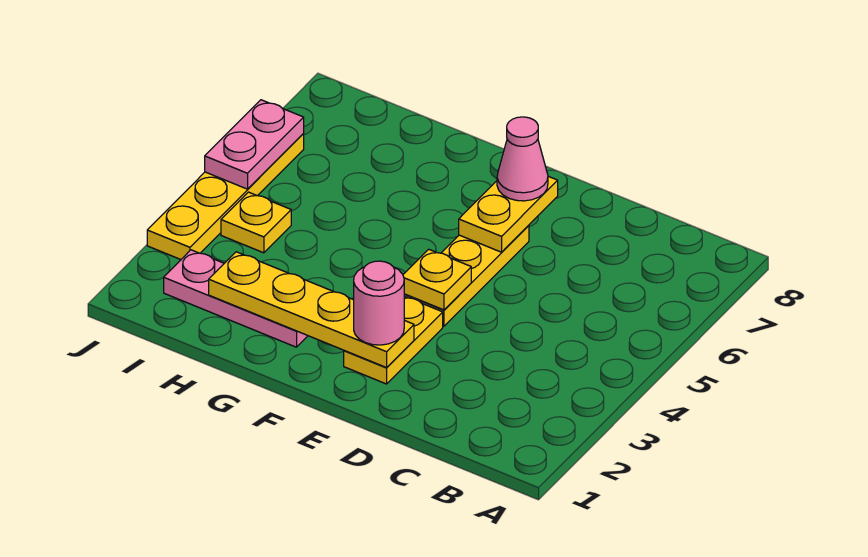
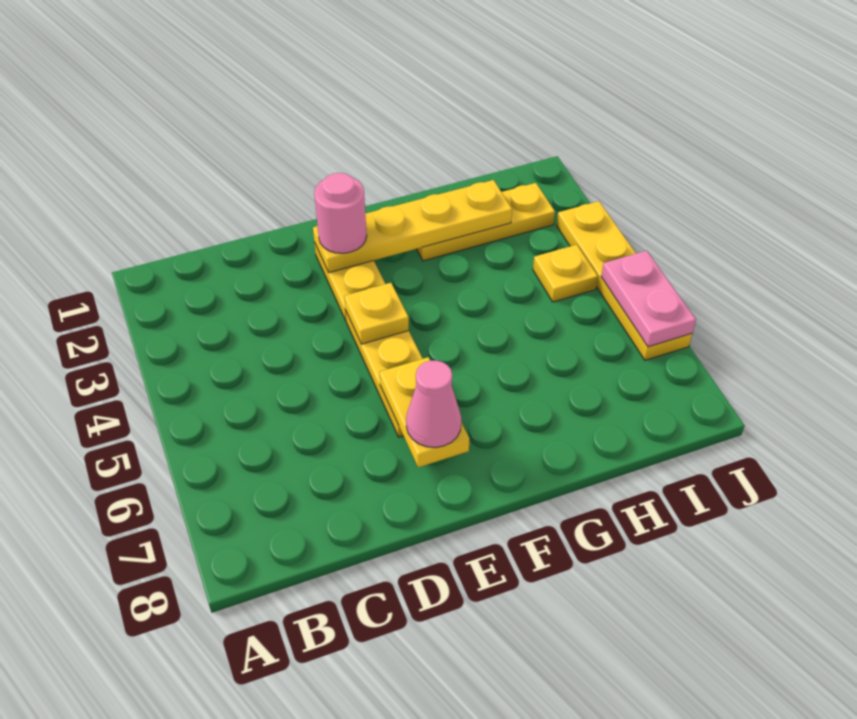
pink 1x3 plate [164,250,308,347] -> yellow 1x3 plate [417,183,555,261]

